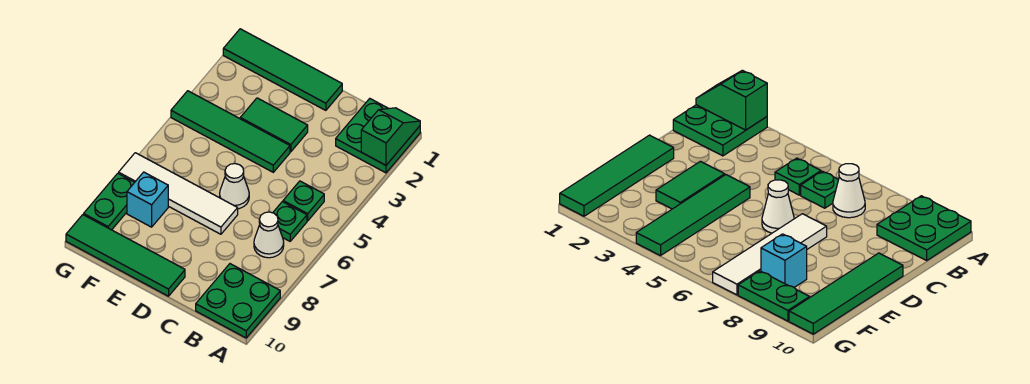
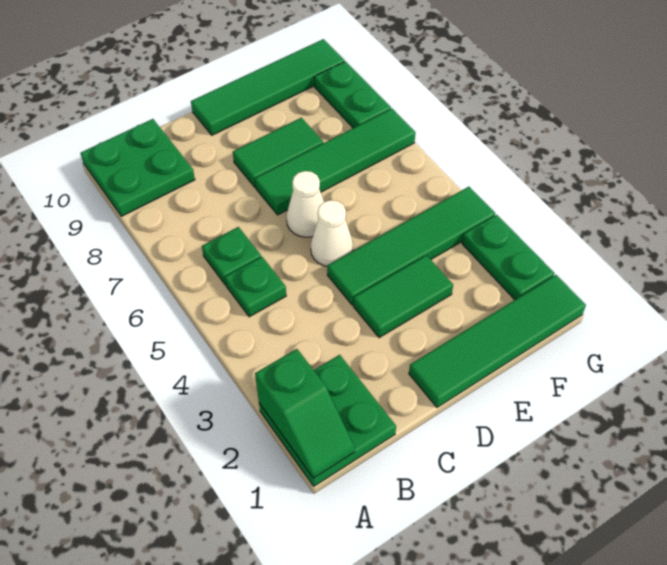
white 1x1 cone [254,212,284,258] -> white 1x1 cone moved to [311,200,353,266]
white 1x4 tile [119,153,238,234] -> green 1x4 tile [255,109,416,215]
none -> green 1x2 tile [233,118,323,187]
cyan 1x1 brick [127,172,168,227] -> none
none -> green 1x2 plate [462,215,554,300]

